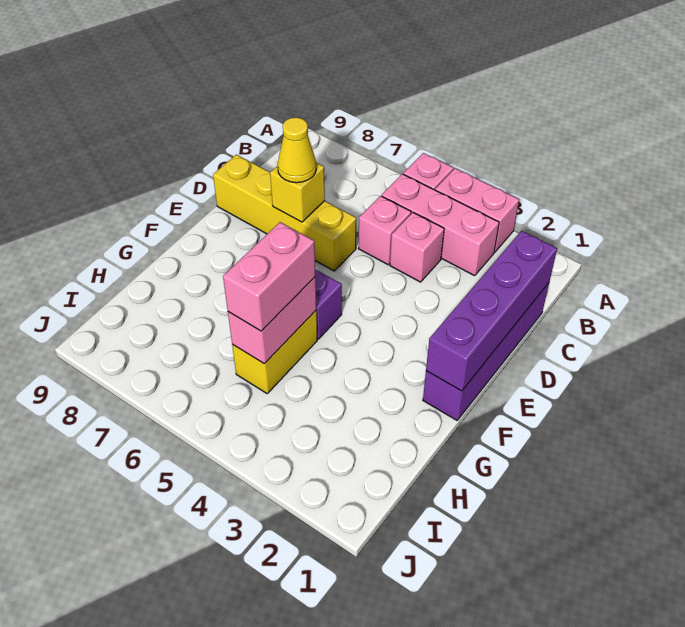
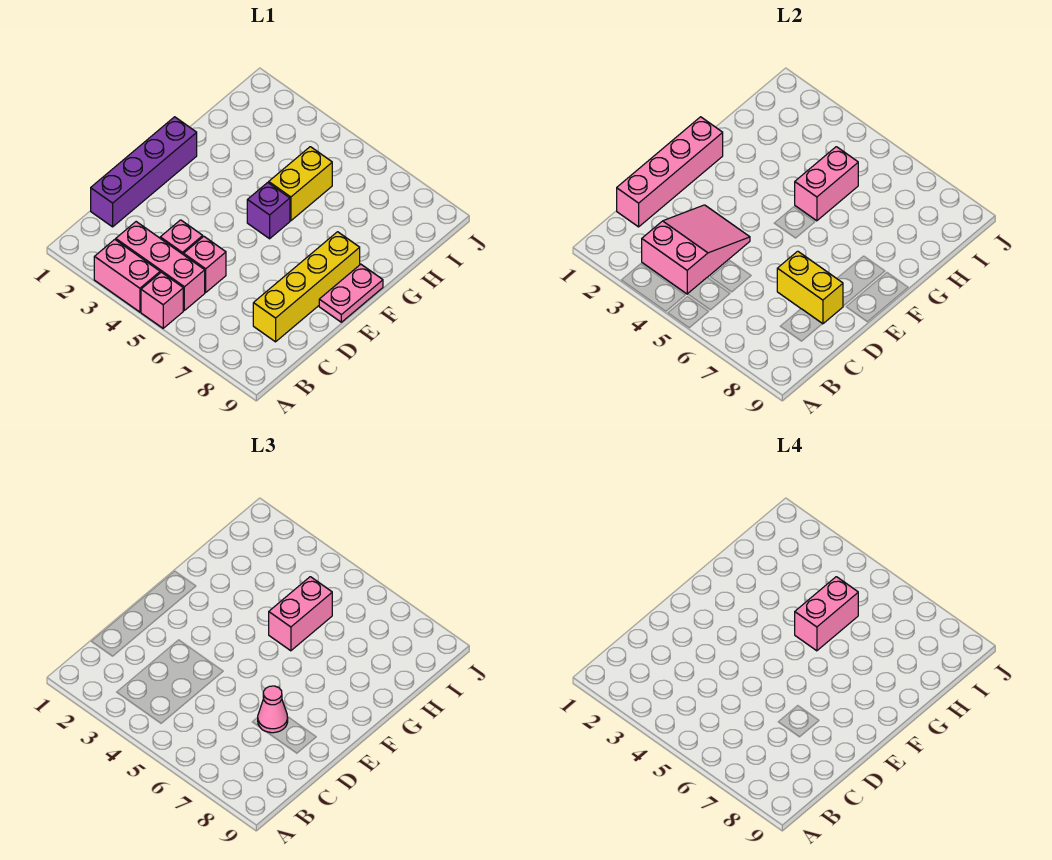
none -> pink 2x3 slope [642,205,750,294]
purple 1x4 brick [426,231,557,391] -> pink 1x4 brick [617,117,723,227]
yellow 1x4 brick [213,155,356,271] -> yellow 1x4 brick turned to [253,232,360,342]
yellow 1x1 brick [270,163,325,222] -> yellow 1x2 brick [777,251,843,324]
yellow 1x1 cone [277,118,316,183] -> pink 1x1 cone [258,686,288,733]
none -> pink 1x2 plate [319,264,383,322]
none -> pink 1x2 brick [795,577,858,651]

